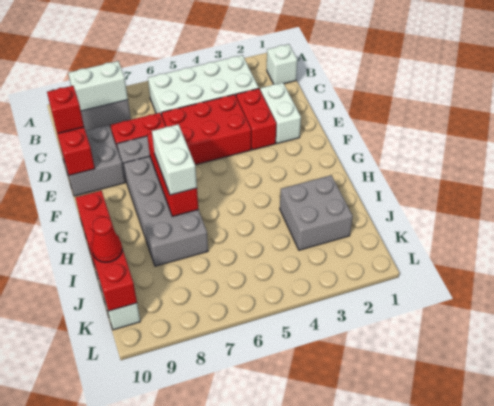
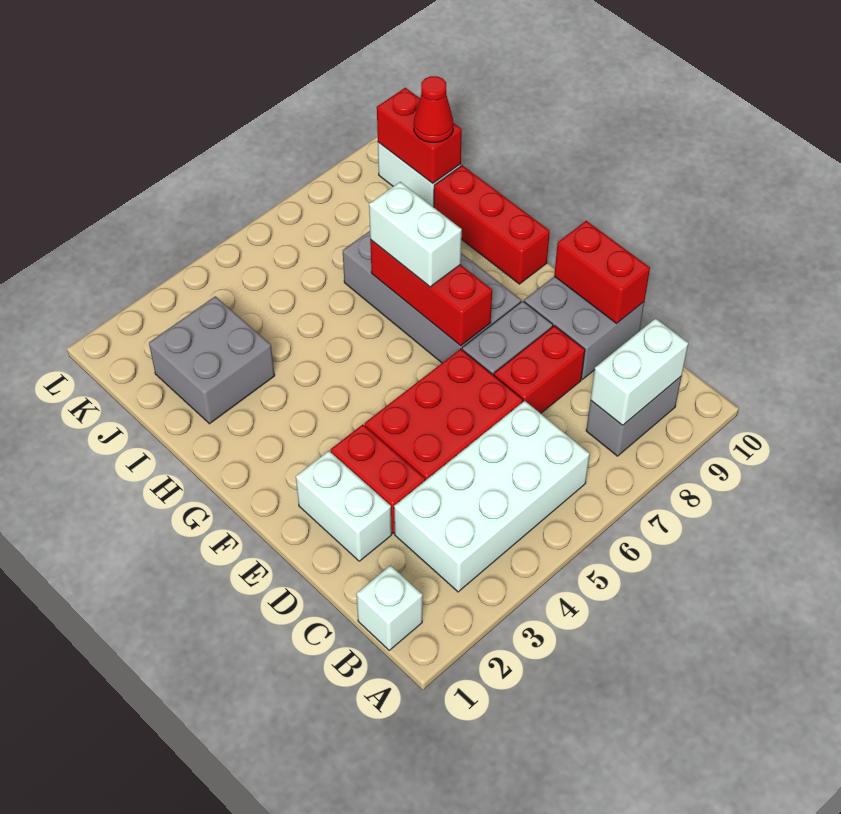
red 1x1 brick [47,86,84,133] -> none

